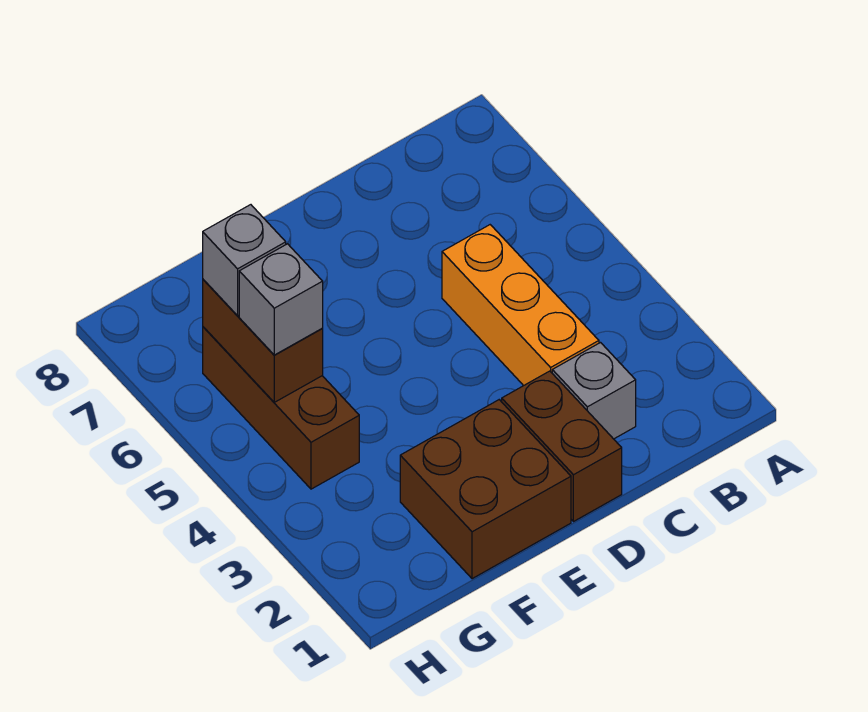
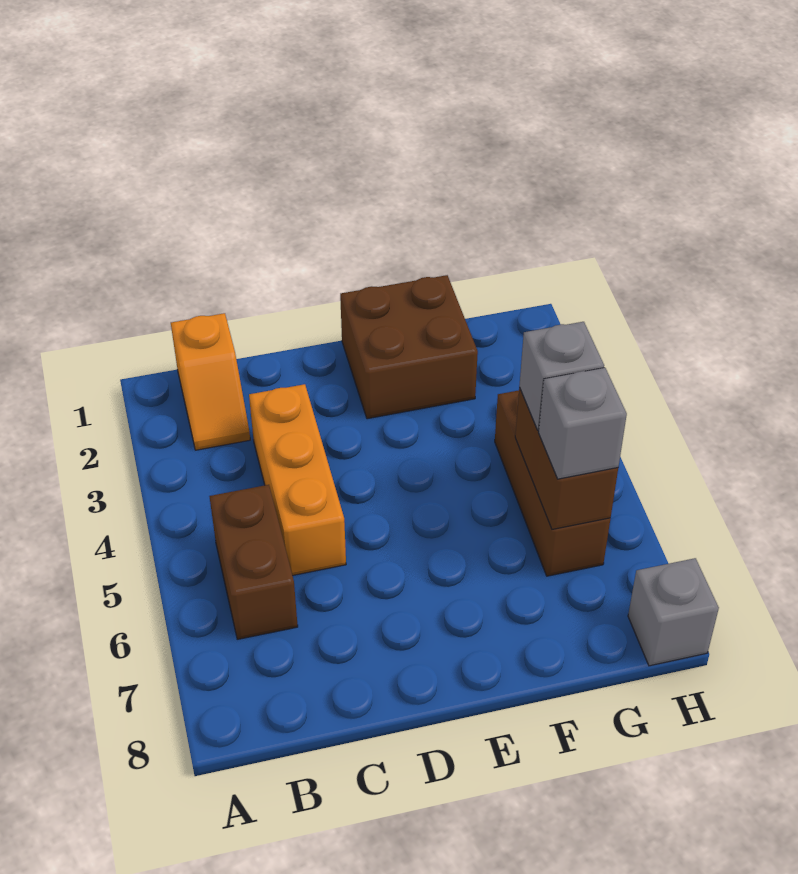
none -> orange 1x2 slope [171,313,250,450]
grey 1x1 brick [552,343,636,439] -> grey 1x1 brick moved to [628,558,719,666]
brown 1x2 brick [502,371,622,522] -> brown 1x2 brick moved to [209,485,298,639]

